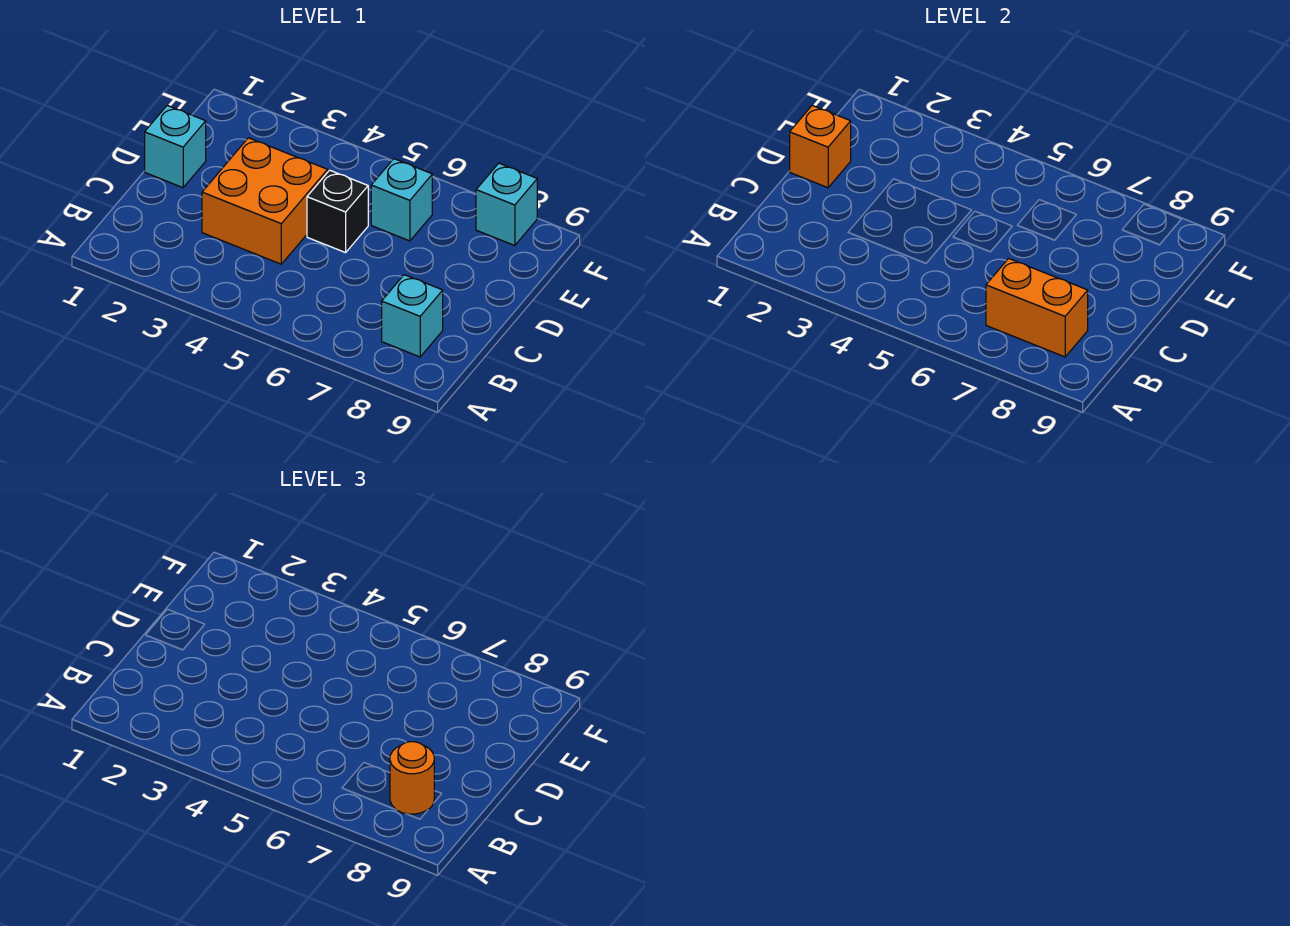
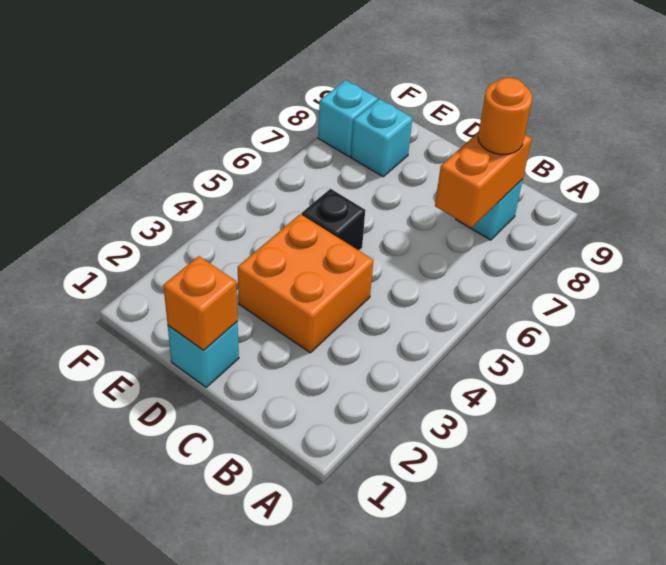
cyan 1x1 brick [371,159,432,241] -> cyan 1x1 brick moved to [351,99,412,177]

